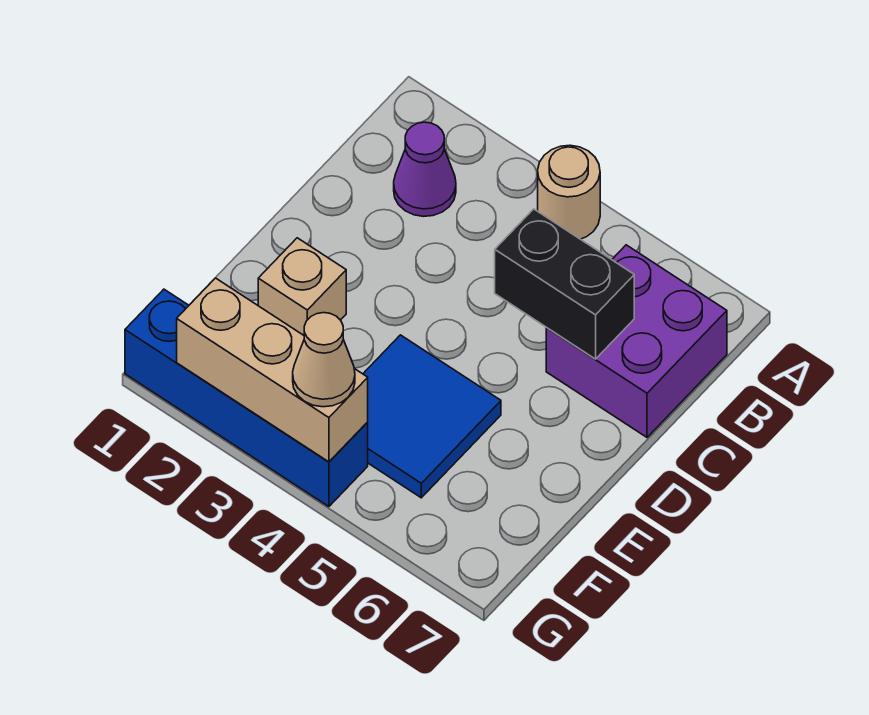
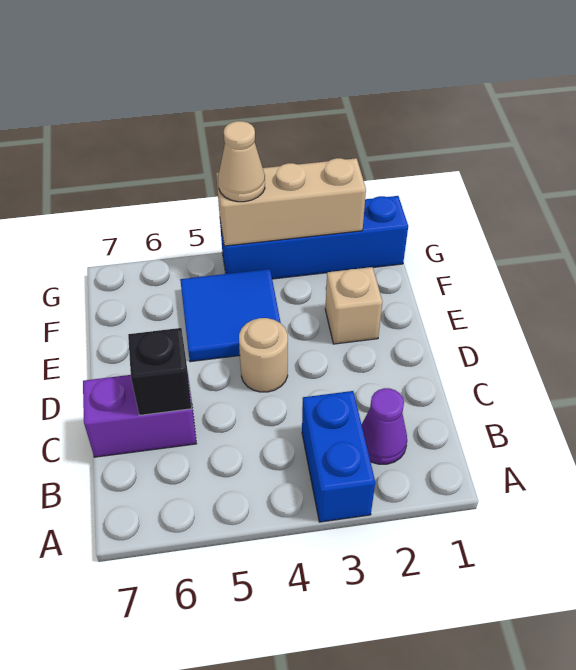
none -> blue 1x2 brick [302,391,375,522]
tan 1x1 round brick [538,145,600,239] -> tan 1x1 round brick moved to [239,318,288,392]
purple 2x2 brick [546,245,727,437] -> purple 1x2 brick [83,375,196,457]
black 1x2 brick [495,209,634,359] -> black 1x1 brick [128,328,192,415]

